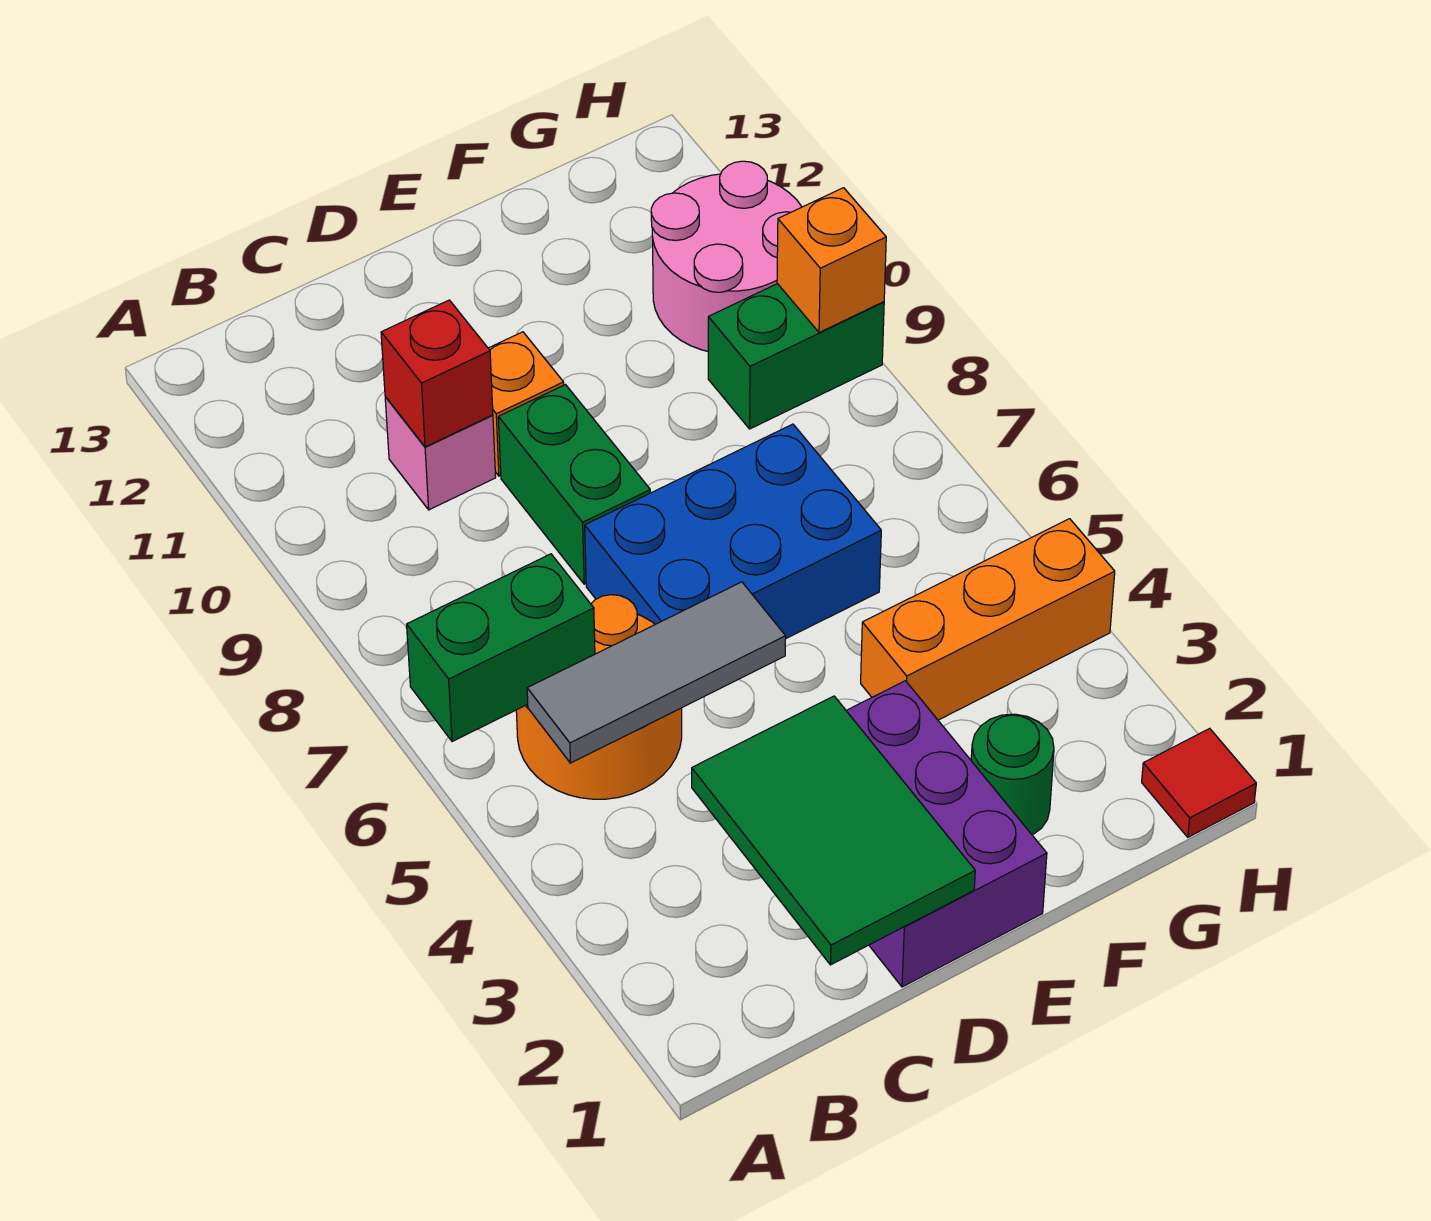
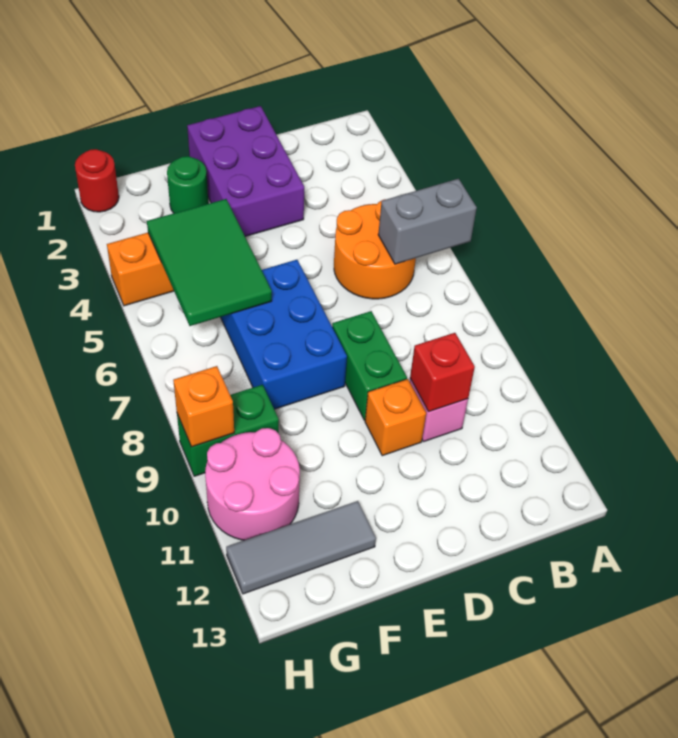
green 1x2 brick [407,554,595,742] -> grey 1x2 brick [378,179,477,264]
grey 1x3 tile [527,582,786,763] -> grey 1x3 tile moved to [226,501,376,594]
green 2x3 tile [692,696,975,965] -> green 2x3 tile moved to [147,199,272,326]
blue 2x3 brick [585,424,881,638] -> blue 2x3 brick turned to [221,260,347,409]
red 1x1 tile [1142,728,1256,837] -> red 1x1 round brick [75,149,119,212]

